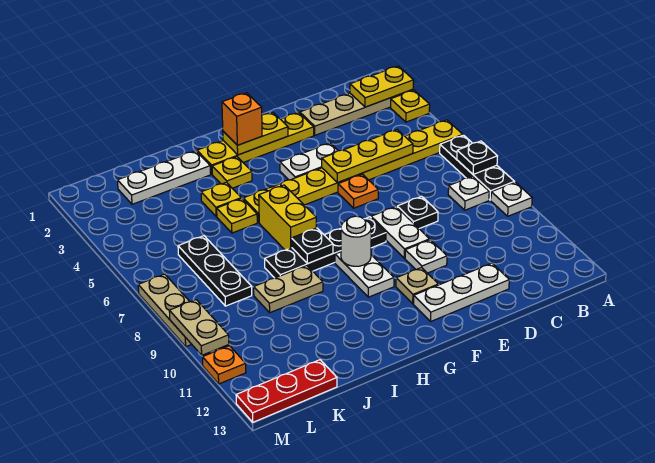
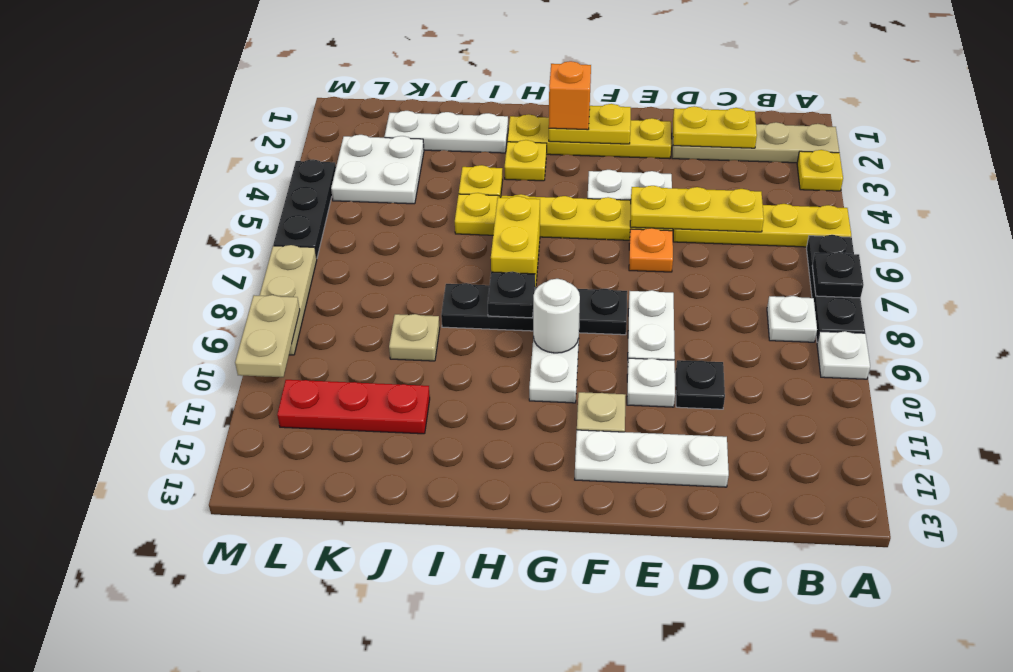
yellow 1x2 plate [350,66,414,107] -> yellow 1x2 plate moved to [673,106,757,148]
black 1x1 plate [397,196,438,229] -> black 1x1 plate moved to [676,360,725,409]
tan 1x2 plate [254,265,323,313] -> tan 1x1 plate [389,314,440,361]
none -> white 2x2 plate [331,135,424,204]
black 1x3 plate [178,236,252,306] -> black 1x3 plate moved to [273,159,336,258]
red 1x3 plate [236,360,337,422] -> red 1x3 plate moved to [277,380,430,434]
orange 1x1 plate [203,346,246,384] -> none

